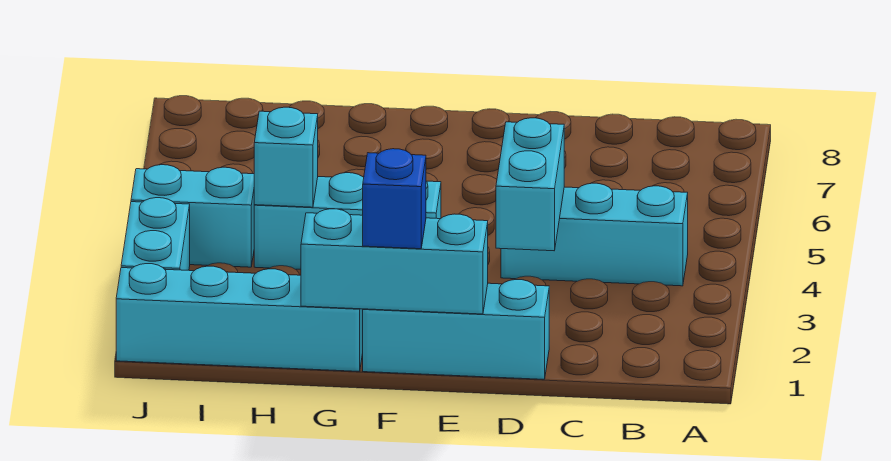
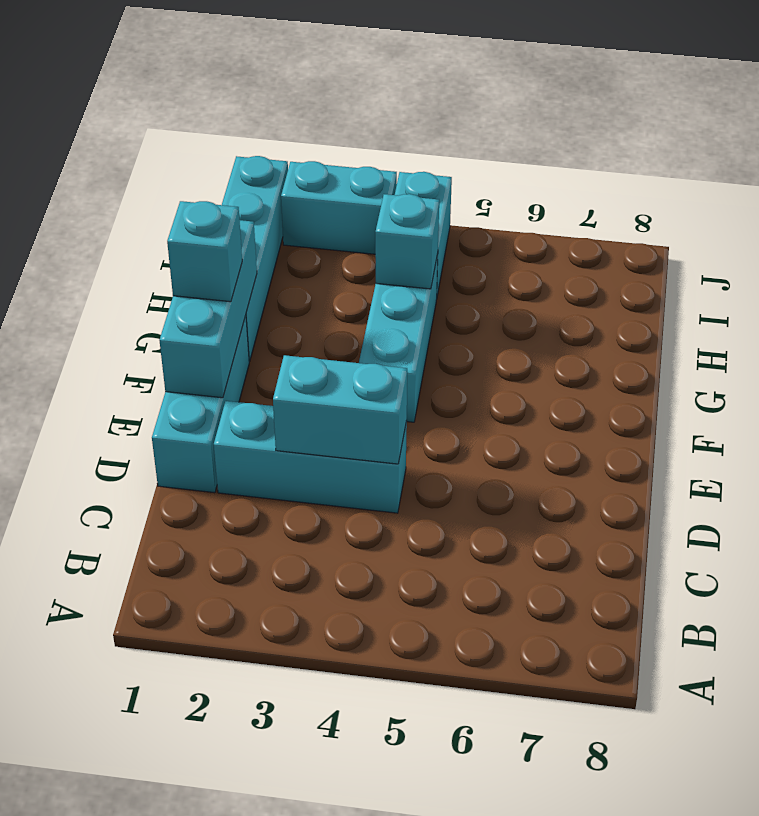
cyan 1x3 brick [501,183,688,286] -> cyan 1x3 brick turned to [214,401,407,513]
blue 1x1 brick [363,149,426,249] -> cyan 1x1 brick [167,201,242,302]

